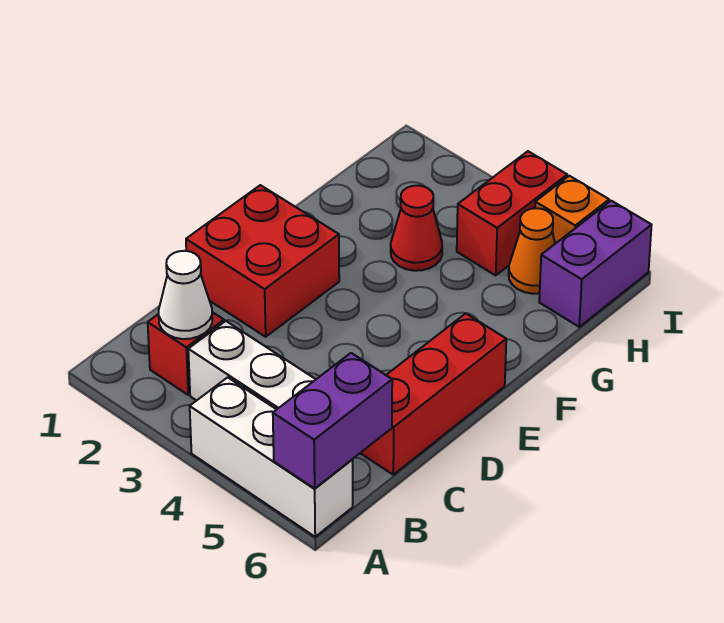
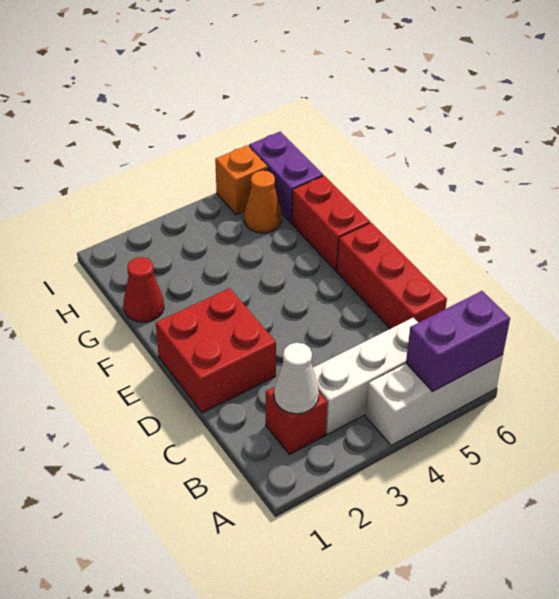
purple 1x2 brick [273,353,392,488] -> purple 1x2 brick turned to [406,291,510,391]
red 1x1 cone [391,185,442,271] -> red 1x1 cone moved to [124,257,164,322]
red 1x2 brick [457,151,567,275] -> red 1x2 brick moved to [292,176,370,271]

